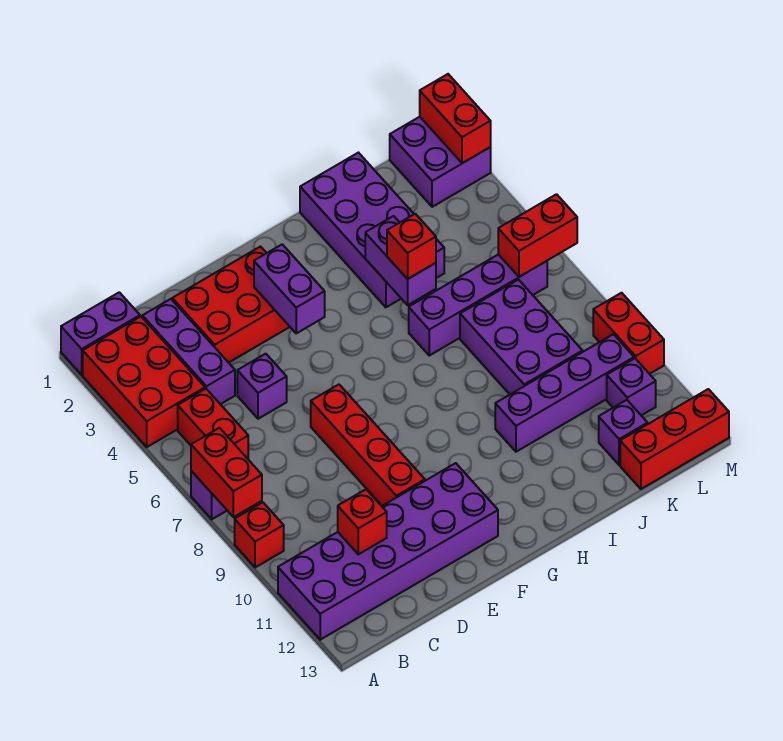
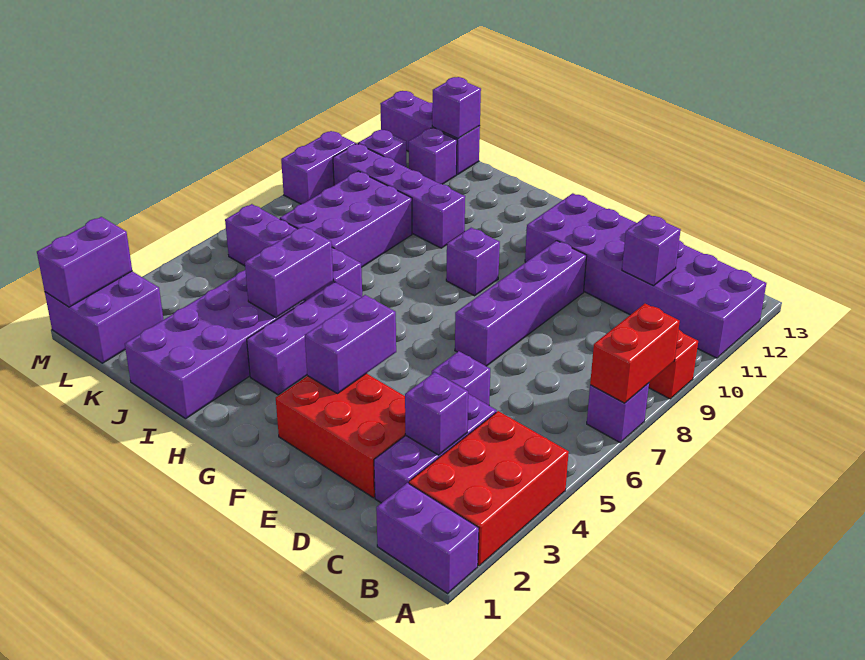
red 1x2 brick [178,389,248,459] -> none
none -> purple 1x1 brick [405,372,468,455]
red 1x1 brick [338,489,387,554] -> purple 1x1 brick [622,215,681,286]
red 1x4 brick [311,385,425,506] -> purple 1x4 brick [455,241,587,366]
none -> purple 1x1 brick [446,228,500,296]
none -> purple 1x3 brick [247,282,361,395]
red 1x1 brick [387,214,436,279] -> none
red 1x3 brick [620,389,729,489] -> purple 1x3 brick [380,91,480,175]
none -> purple 1x1 brick [432,77,481,139]
red 1x2 brick [498,194,577,277] -> none
red 1x2 brick [420,74,491,163] -> purple 1x2 brick [37,217,132,307]
red 1x2 brick [593,293,664,374] -> purple 1x2 brick [281,131,356,204]

